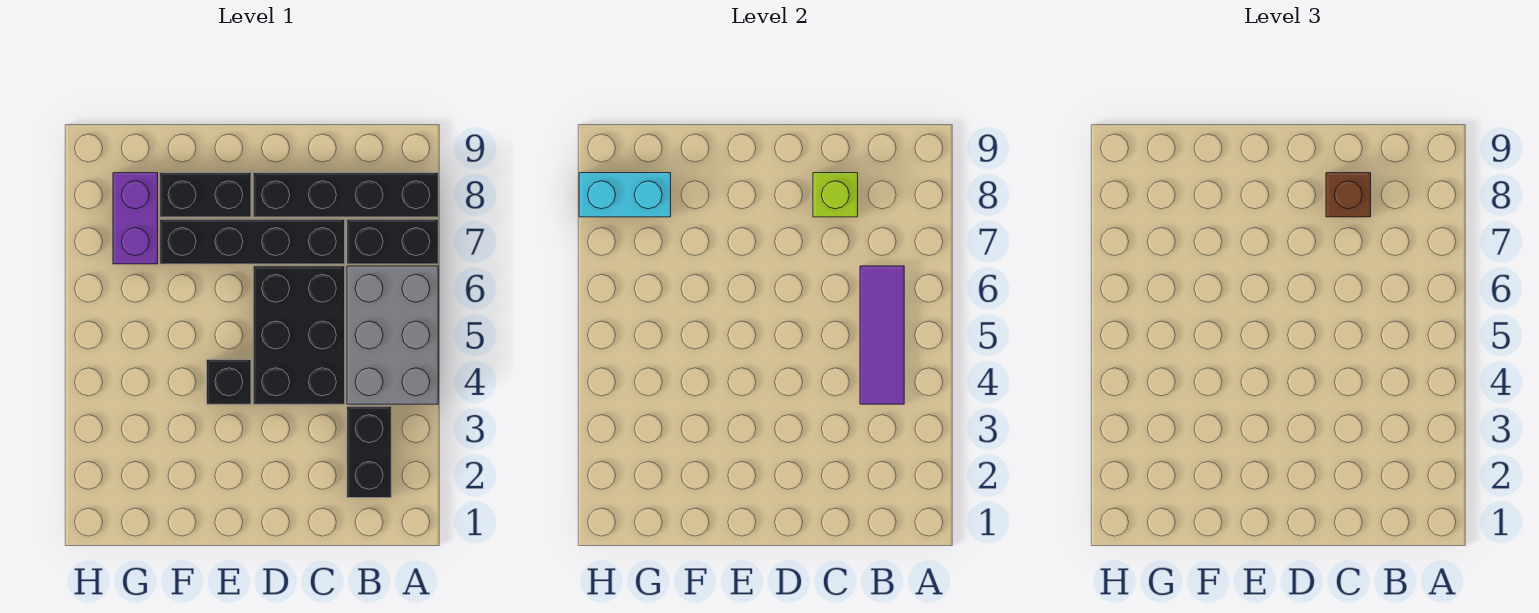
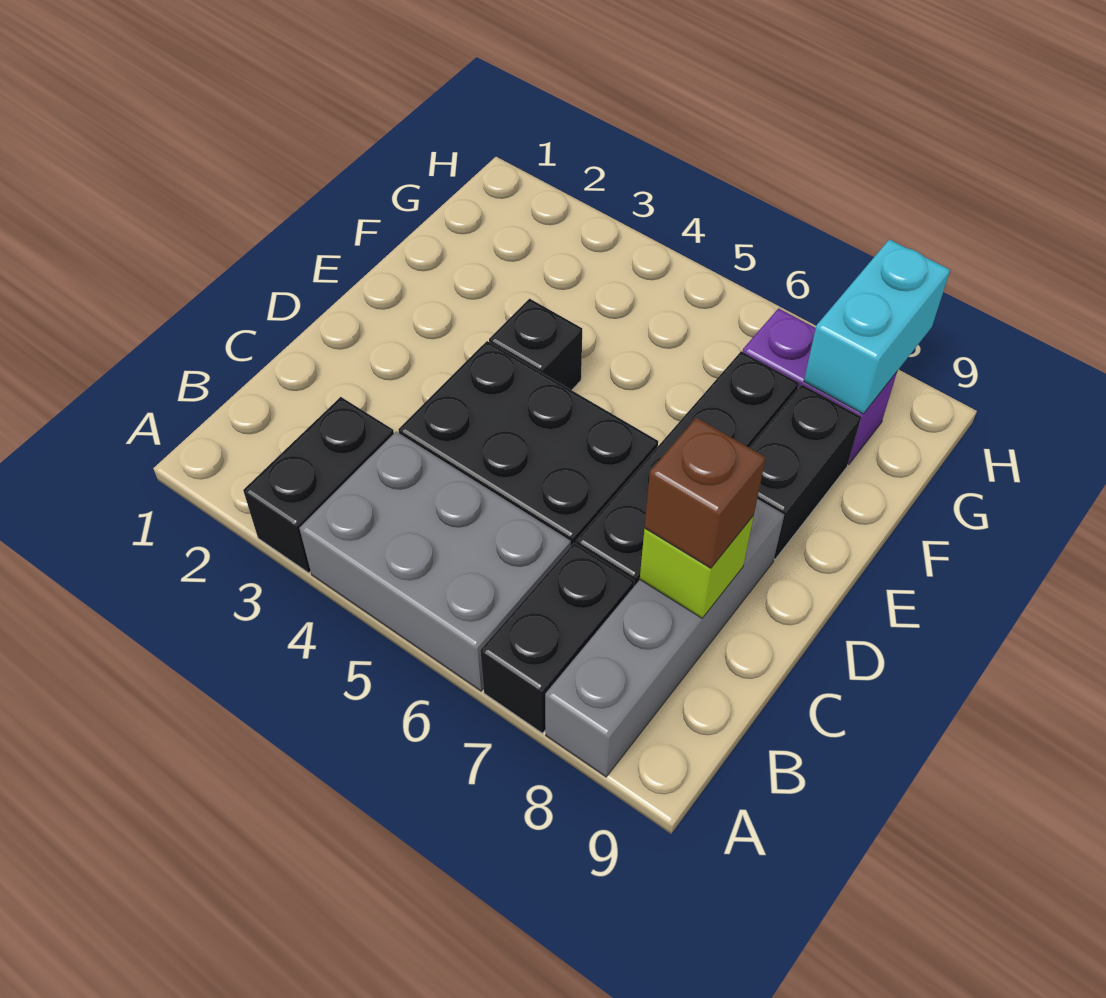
black 1x4 brick [253,173,438,217] -> grey 1x4 brick [545,499,784,777]
black 1x2 brick [347,406,391,498] -> black 1x2 brick turned to [243,397,394,573]
purple 1x3 tile [860,266,904,404] -> none

